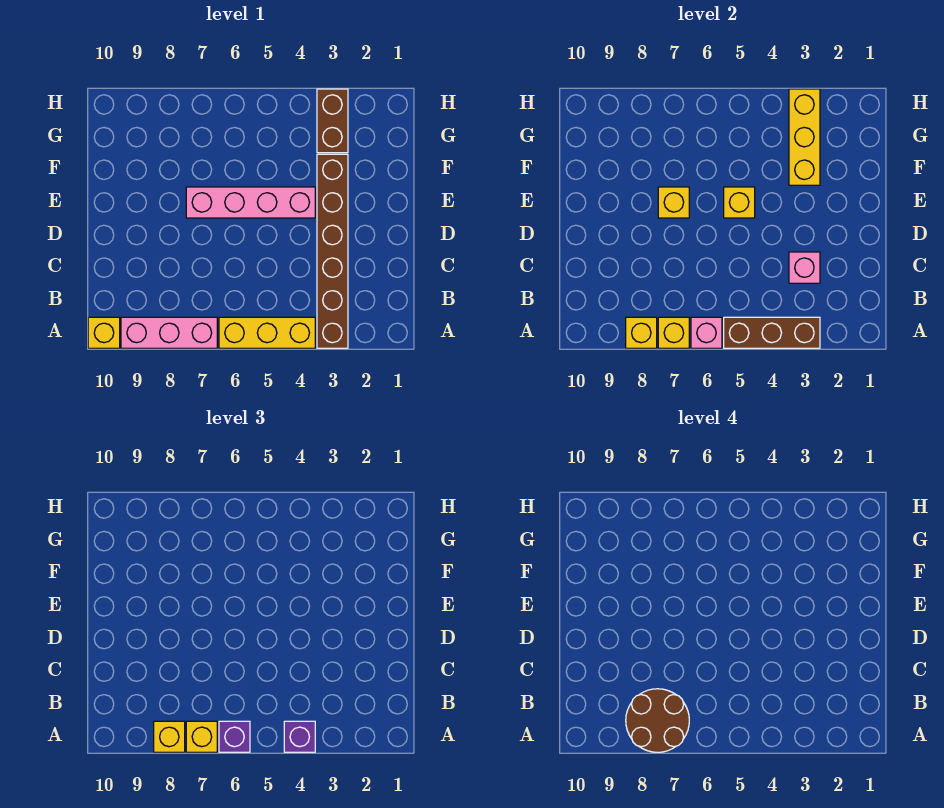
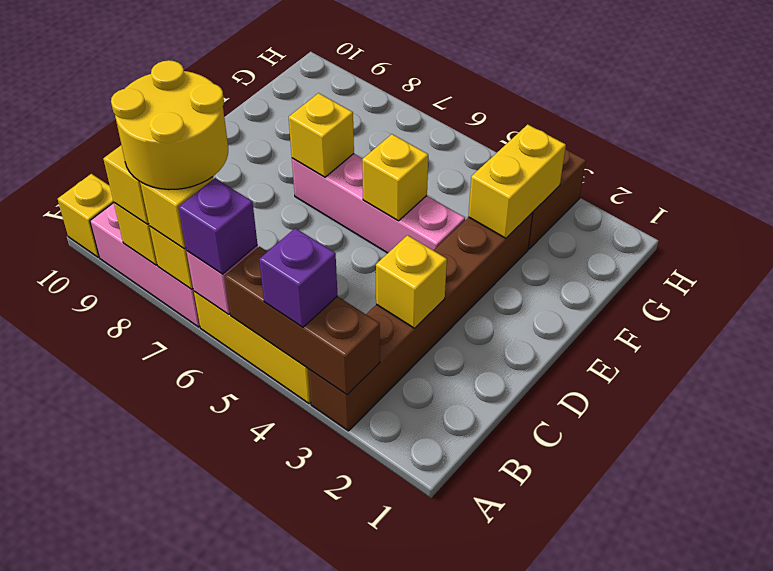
brown 2x2 round brick [626,689,689,752] -> yellow 2x2 round brick [111,60,228,190]
pink 1x1 brick [789,252,820,283] -> yellow 1x1 brick [376,235,447,328]
yellow 1x3 brick [789,89,820,185] -> yellow 1x2 brick [468,124,566,238]

